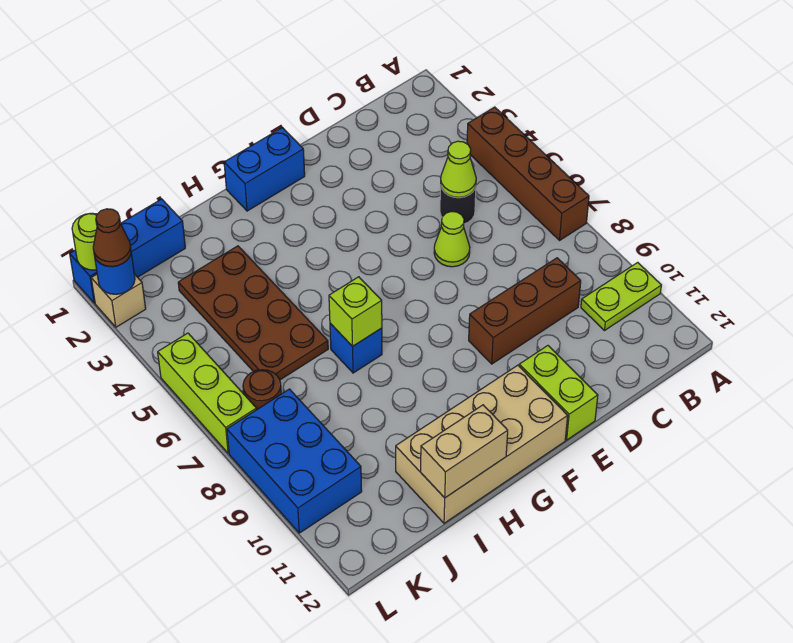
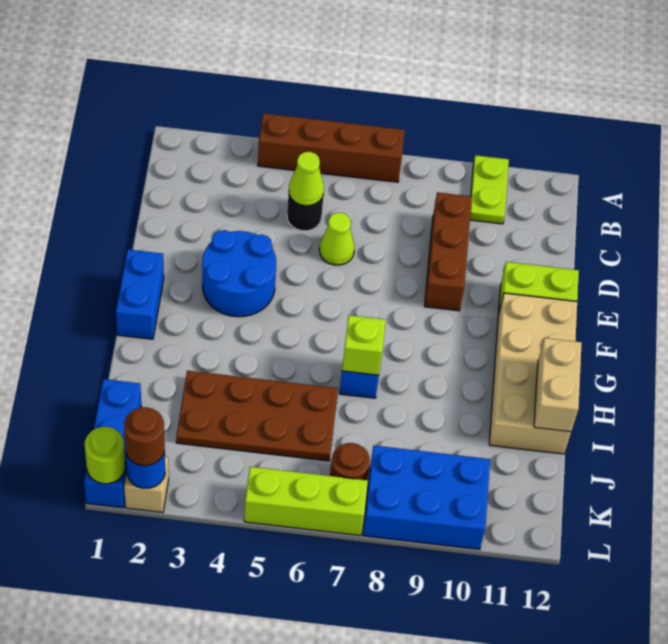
none -> blue 2x2 round brick [202,230,276,317]
brown 1x1 cone [93,209,131,267] -> brown 1x1 round brick [124,407,165,466]

